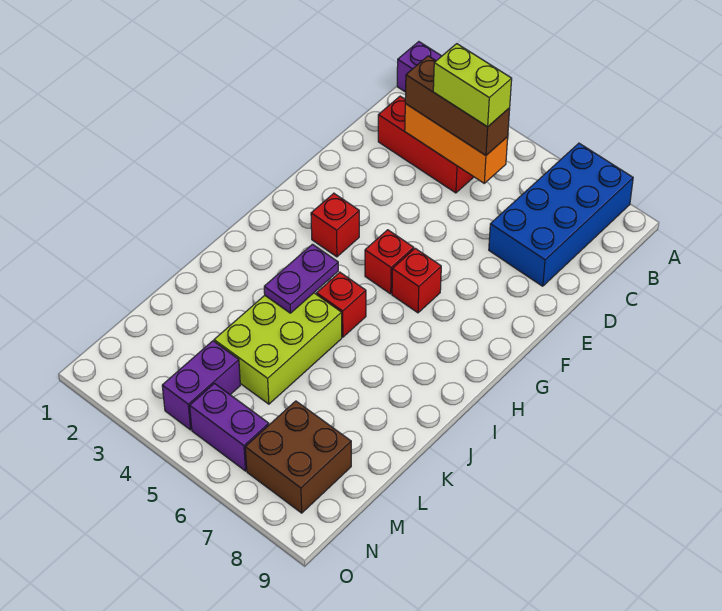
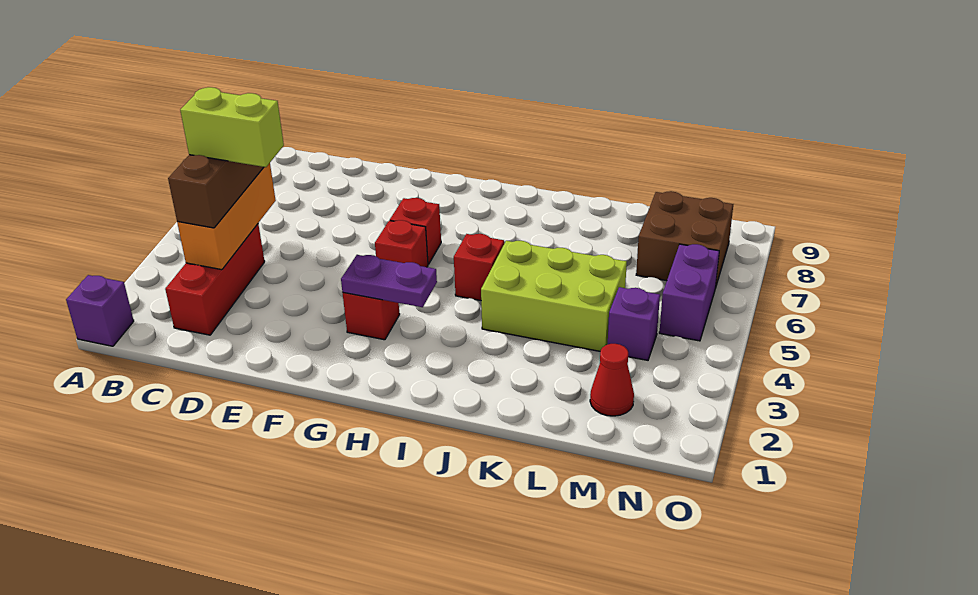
blue 2x4 brick [489,143,633,286] -> none
lime 1x2 brick [433,44,512,127] -> lime 1x2 brick turned to [180,87,284,167]
purple 1x2 plate [264,244,338,313] -> purple 1x2 plate moved to [341,255,437,307]
none -> red 1x1 cone [590,344,634,416]
purple 1x2 brick [162,341,240,430] -> purple 1x1 brick [608,287,660,360]

